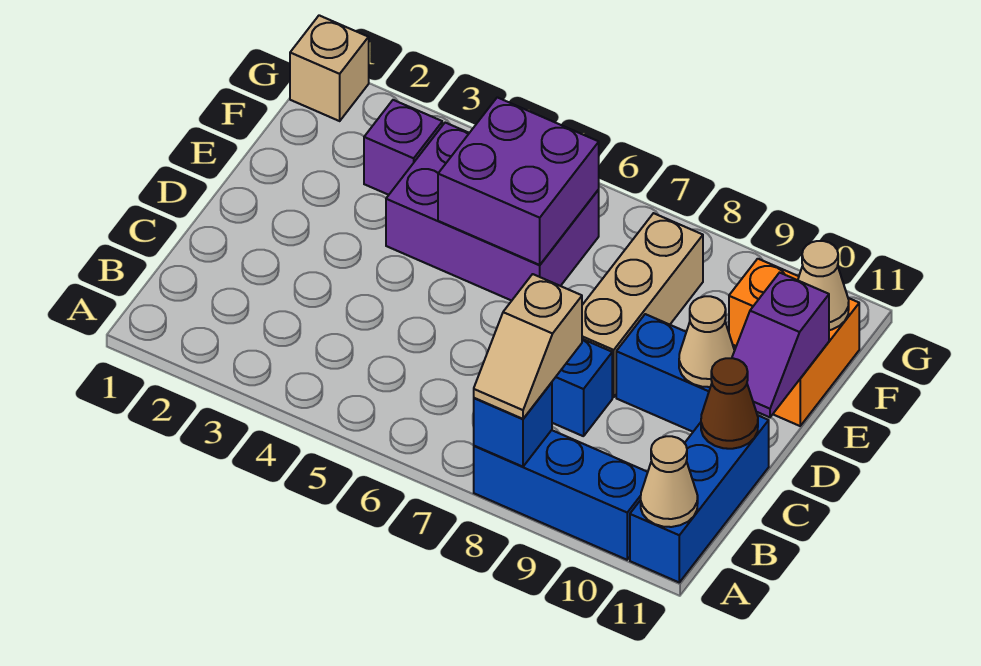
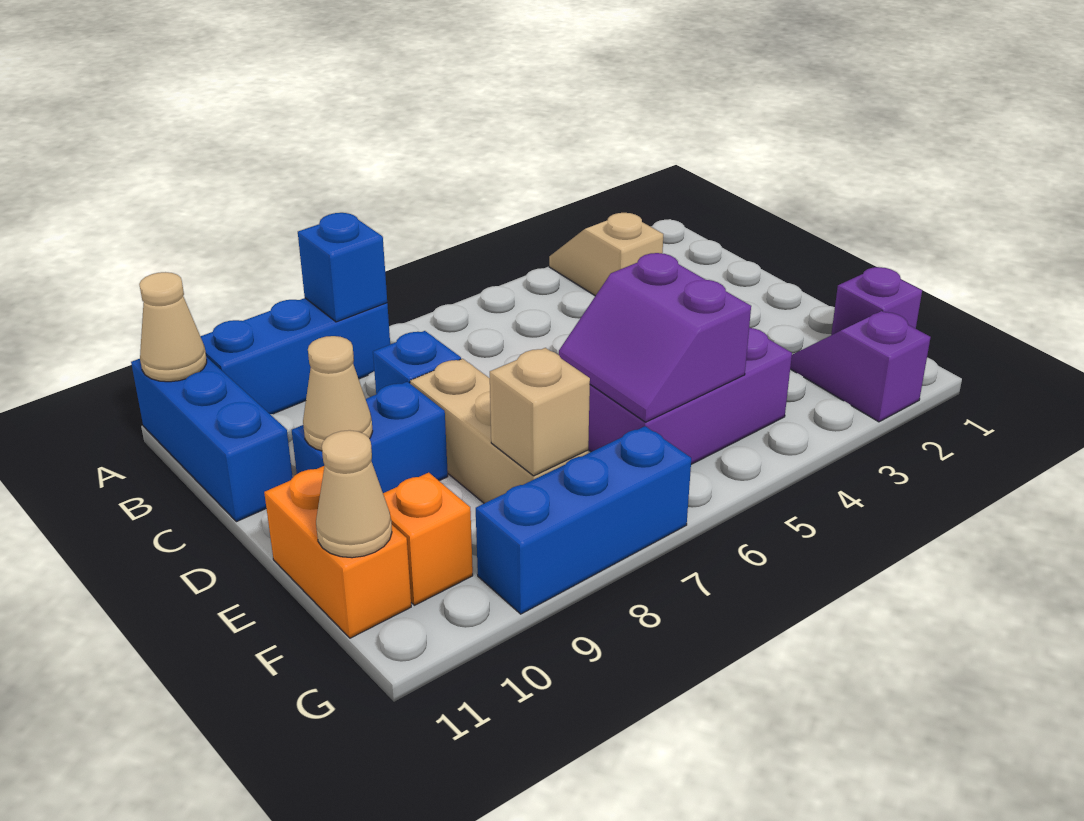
tan 1x2 slope [474,274,582,419] -> tan 1x2 slope moved to [549,213,663,296]
brown 1x1 cone [701,358,758,449] -> none
purple 1x2 slope [732,273,829,417] -> purple 1x2 slope moved to [790,311,931,422]
purple 2x2 brick [438,97,599,265] -> purple 2x2 slope [559,253,751,422]
purple 1x1 brick [364,100,442,195] -> purple 1x1 brick moved to [831,267,922,335]
tan 1x1 brick [290,15,369,121] -> tan 1x1 brick moved to [490,348,590,476]
none -> blue 1x3 brick [476,426,691,614]

